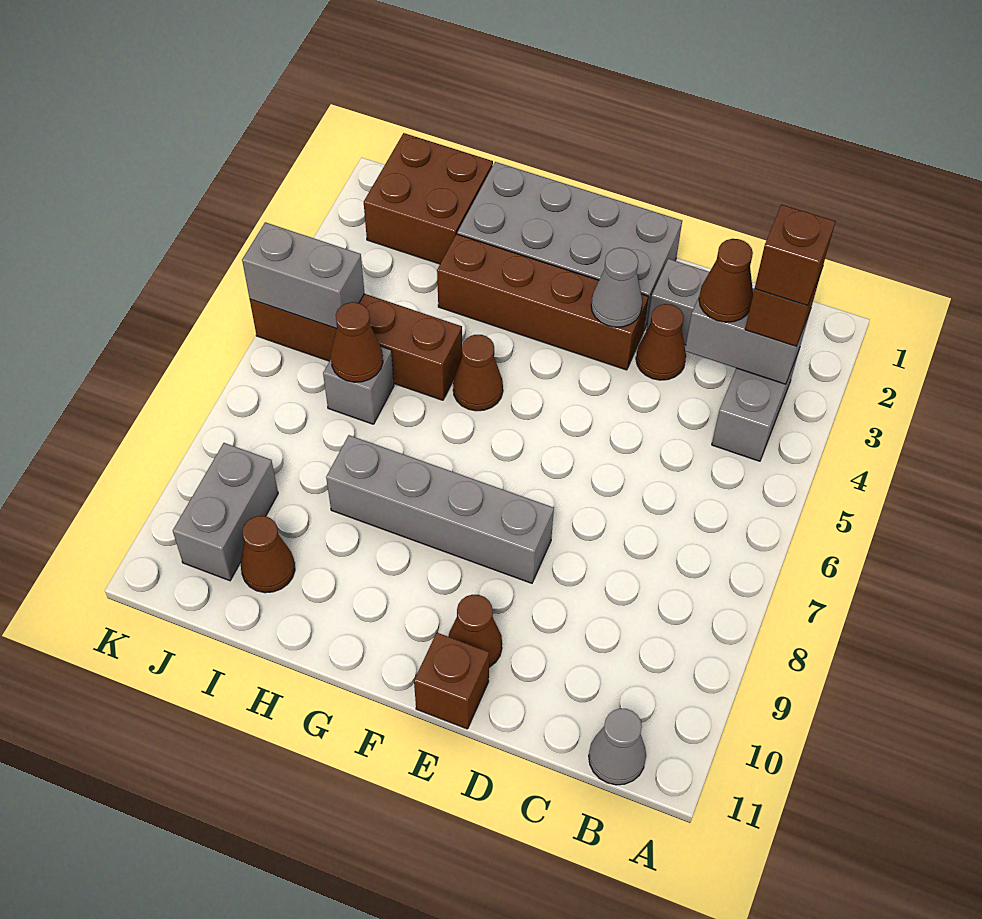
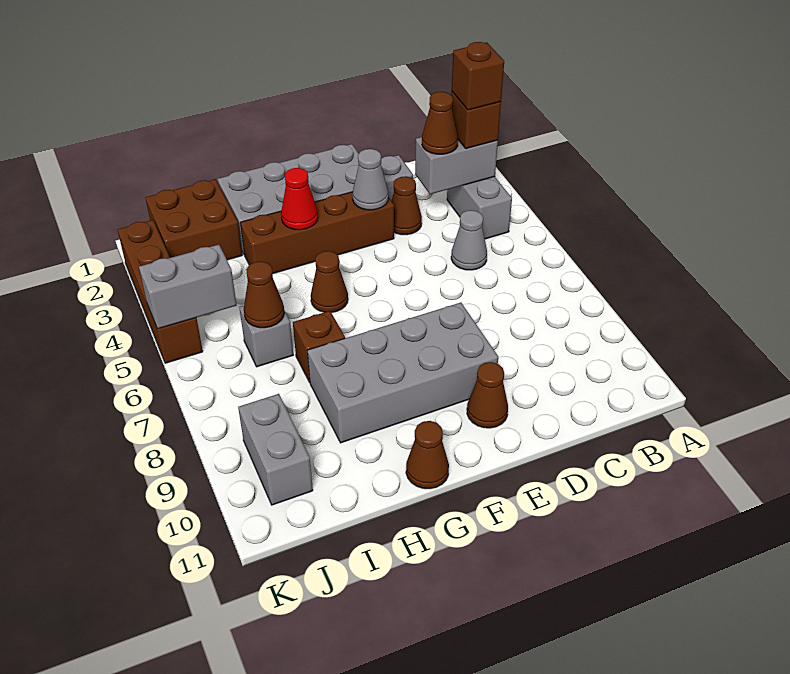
grey 1x1 cone [589,709,646,785] -> grey 1x1 cone moved to [451,210,487,270]
grey 1x4 brick [326,435,554,583] -> grey 2x4 brick [308,303,498,443]
brown 1x1 brick [414,633,489,729] -> brown 1x1 brick moved to [293,311,345,382]
none -> red 1x1 cone [281,168,318,230]
brown 1x4 brick [250,294,462,400] -> brown 1x4 brick turned to [118,220,203,363]
brown 1x1 cone [241,516,295,593] -> brown 1x1 cone moved to [406,421,449,489]

